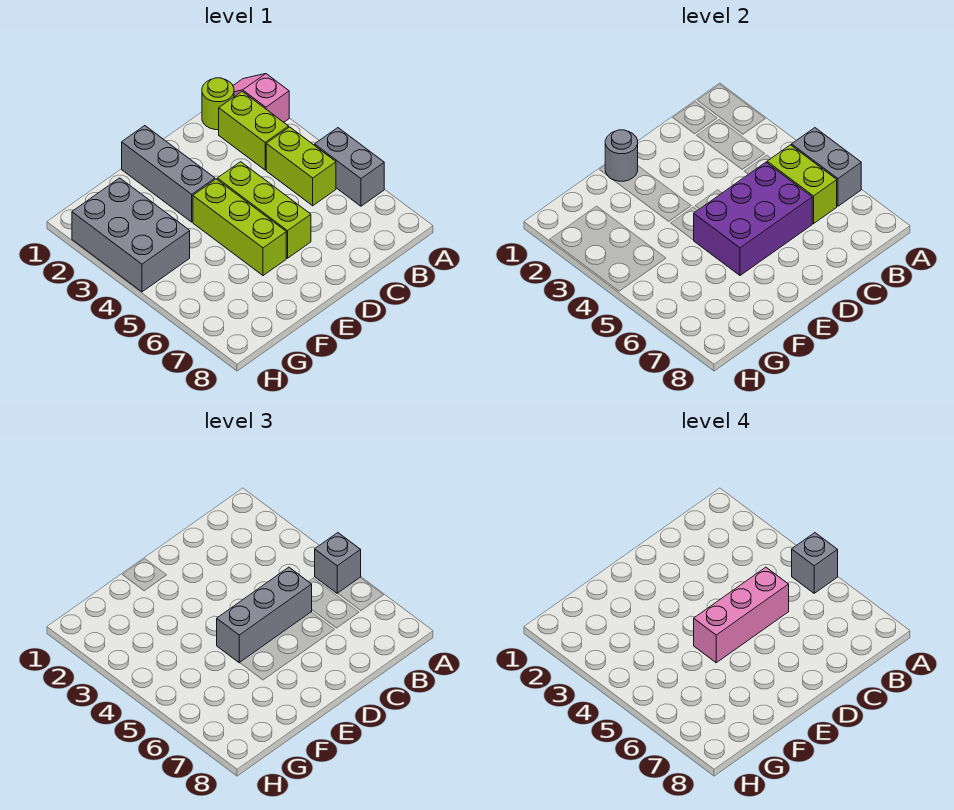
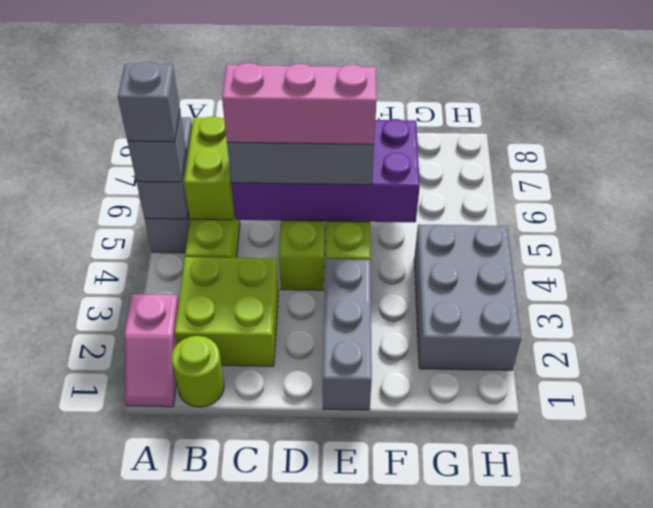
lime 1x2 brick [219,92,289,170] -> lime 2x2 brick [175,257,279,366]
purple 2x3 brick [694,162,812,276] -> purple 2x4 brick [231,119,420,222]
grey 1x1 round brick [605,130,638,181] -> none

